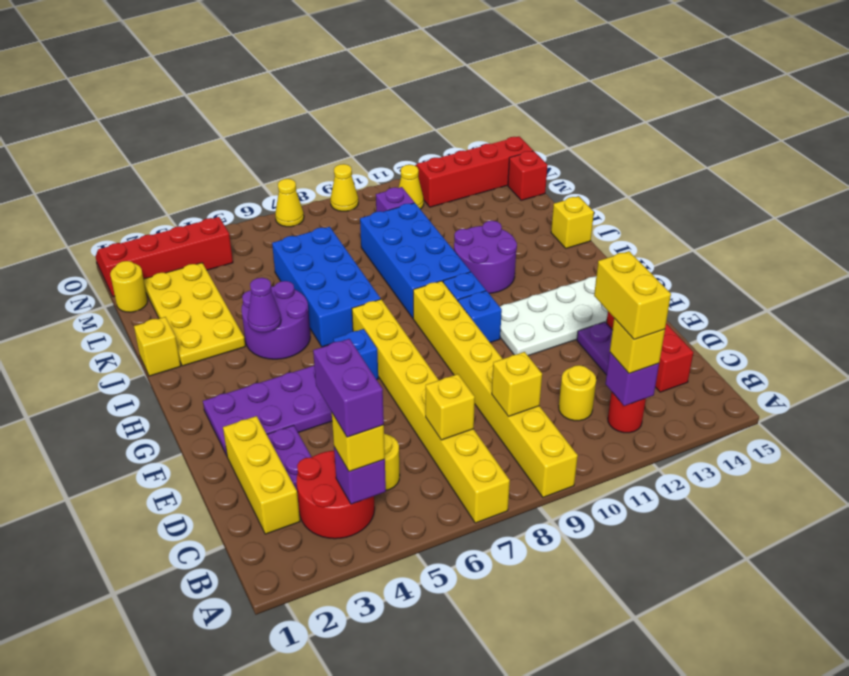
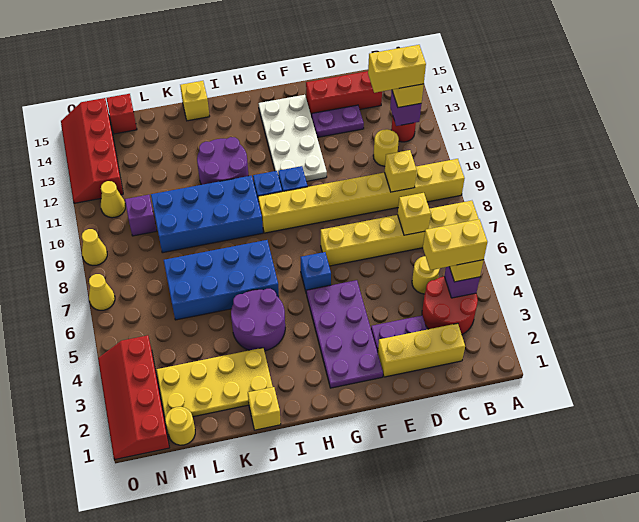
yellow 1x8 brick [352,299,510,523] -> yellow 1x6 brick [321,201,478,266]
purple 1x2 brick [313,339,384,437] -> yellow 1x2 brick [423,219,487,270]
purple 1x1 cone [248,278,281,332] -> none

